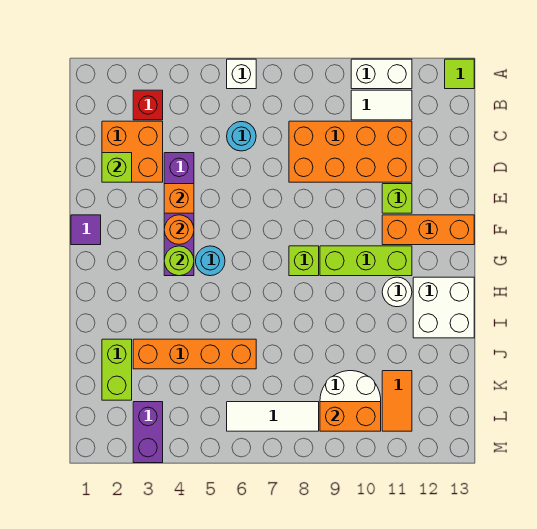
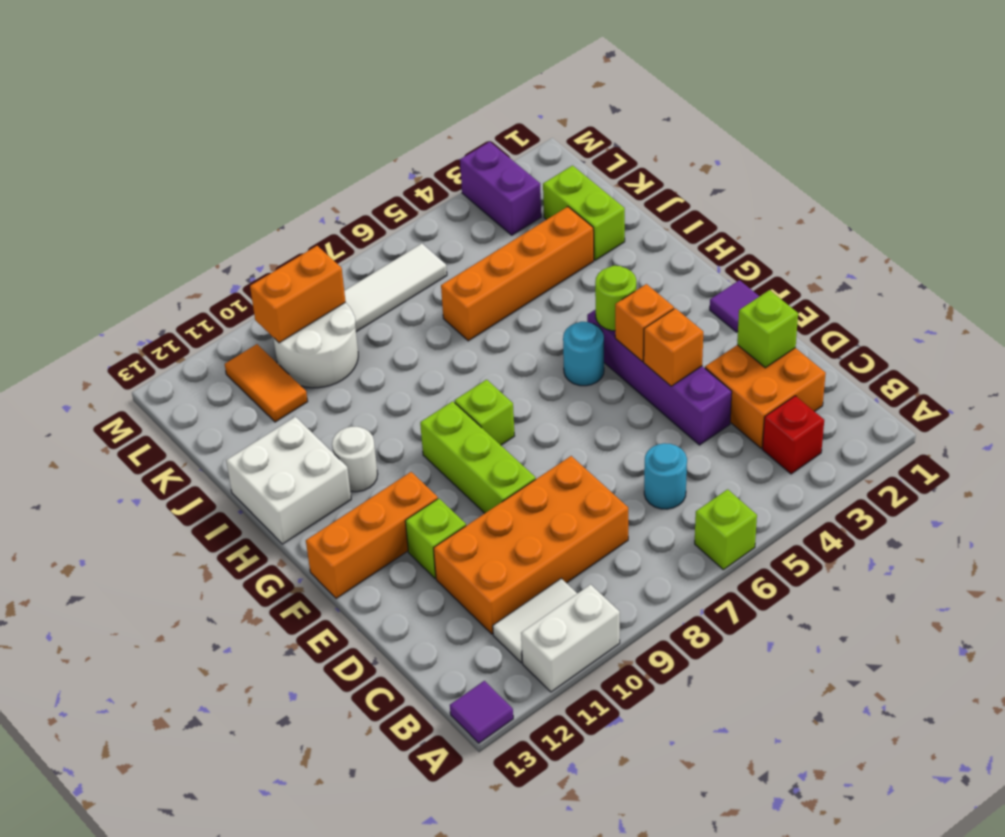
white 1x1 brick [227,59,256,89] -> lime 1x1 brick [695,489,757,570]
lime 1x1 tile [445,59,474,89] -> purple 1x1 tile [450,681,513,743]
orange 1x1 round brick [164,215,194,244] -> orange 1x1 brick [615,284,674,361]
lime 1x3 brick [320,246,412,276] -> lime 1x3 brick turned to [420,401,536,513]

